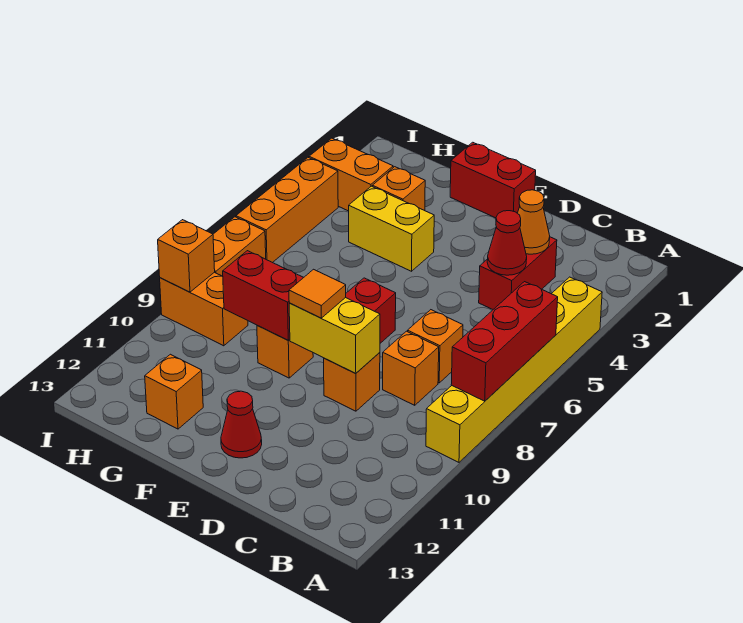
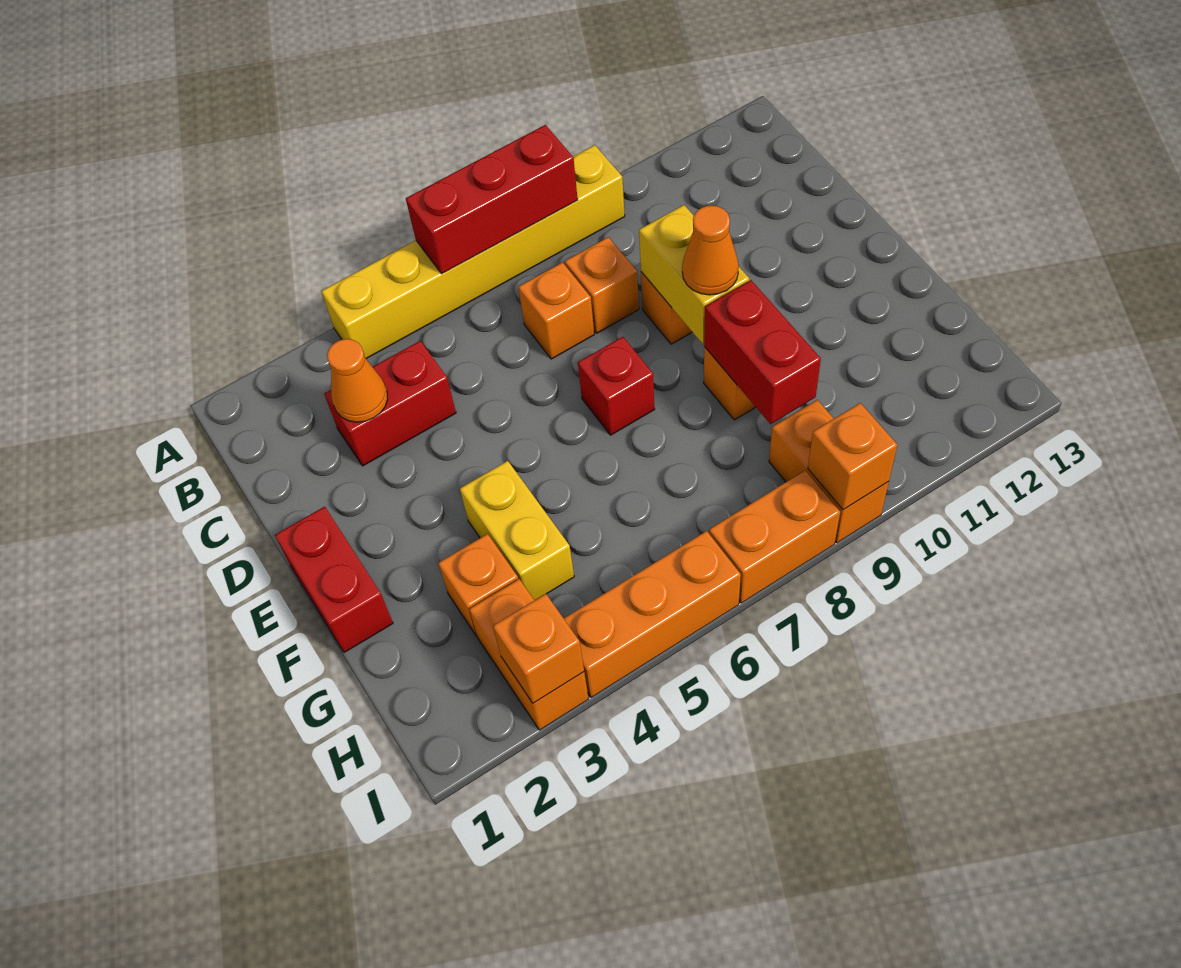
red 1x1 cone [487,211,527,275] -> none
orange 1x1 tile [289,269,346,318] -> orange 1x1 cone [682,206,739,295]
red 1x1 cone [221,391,262,458] -> none
orange 1x1 brick [145,354,203,429] -> orange 1x1 brick moved to [493,594,584,703]

